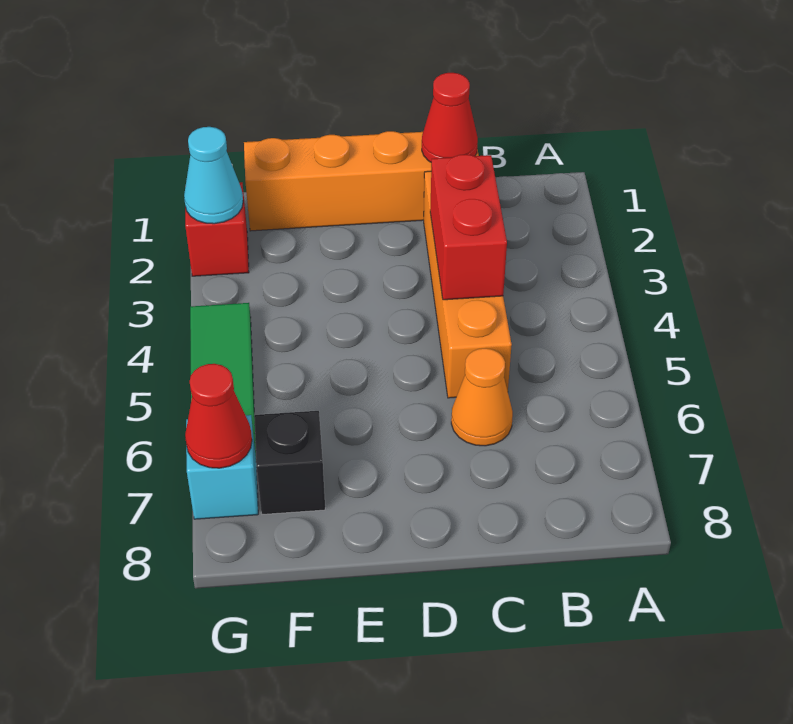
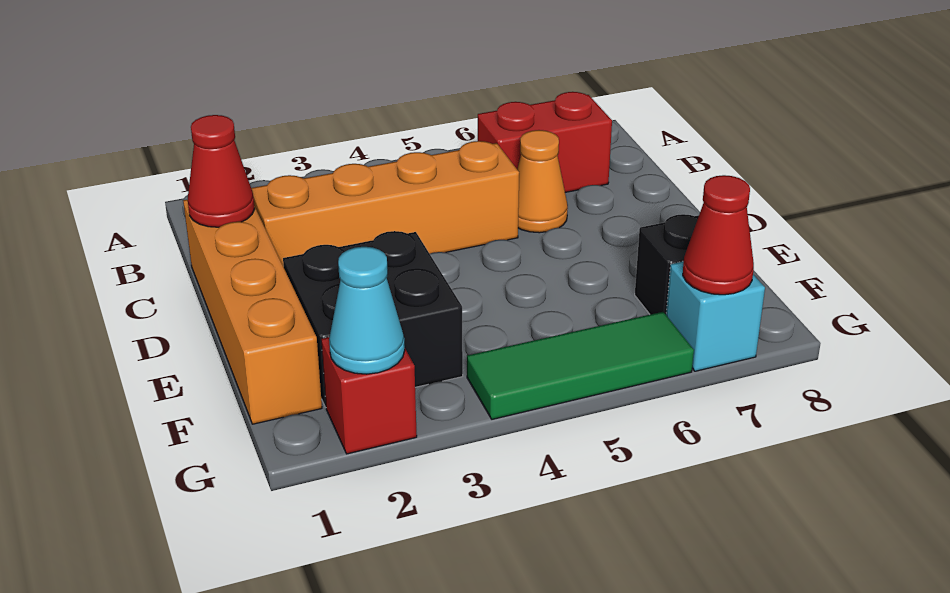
red 1x2 brick [430,154,507,300] -> red 1x2 brick moved to [478,92,612,192]
none -> black 2x2 brick [283,231,463,407]

